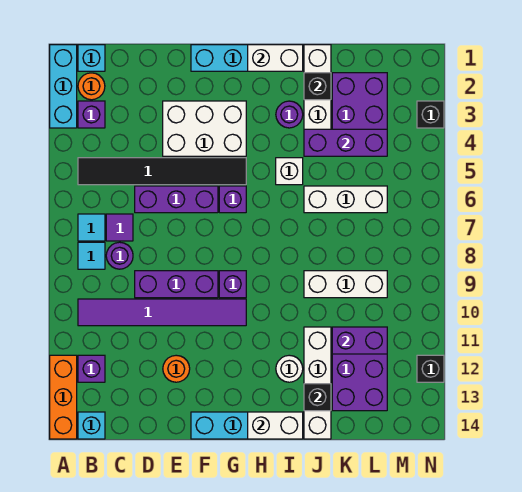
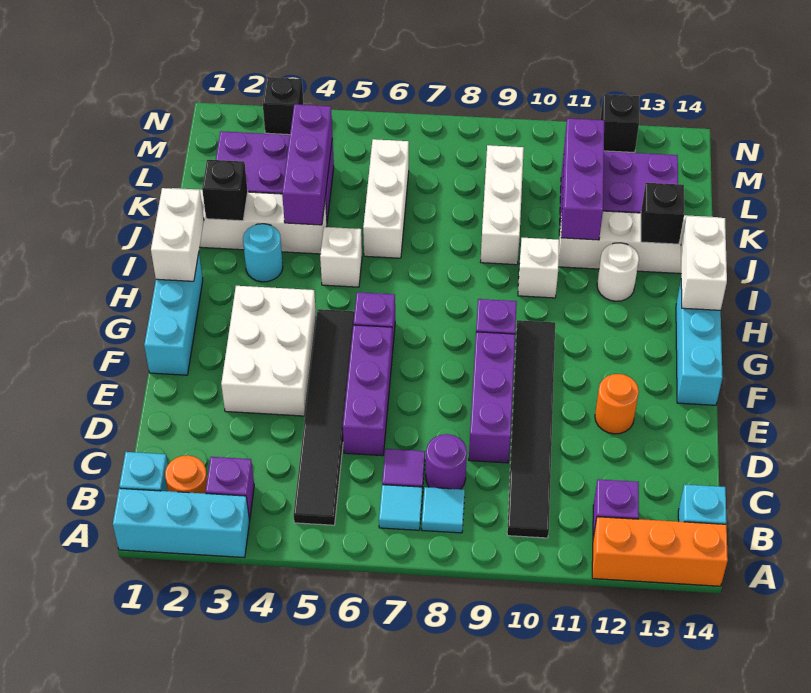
purple 1x6 tile [78,299,246,326] -> black 1x6 tile [507,320,555,538]
purple 1x1 round brick [276,101,303,128] -> cyan 1x1 round brick [243,224,283,282]
none -> white 1x1 brick [518,238,559,298]
purple 1x2 brick [332,327,387,354] -> purple 1x3 brick [561,118,604,240]

